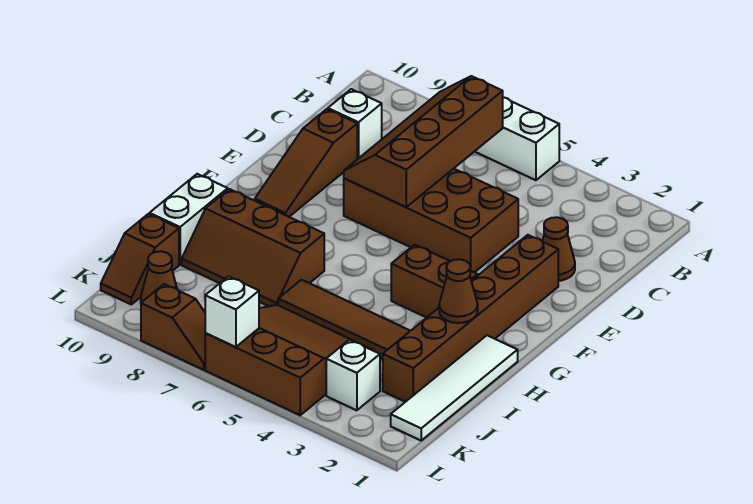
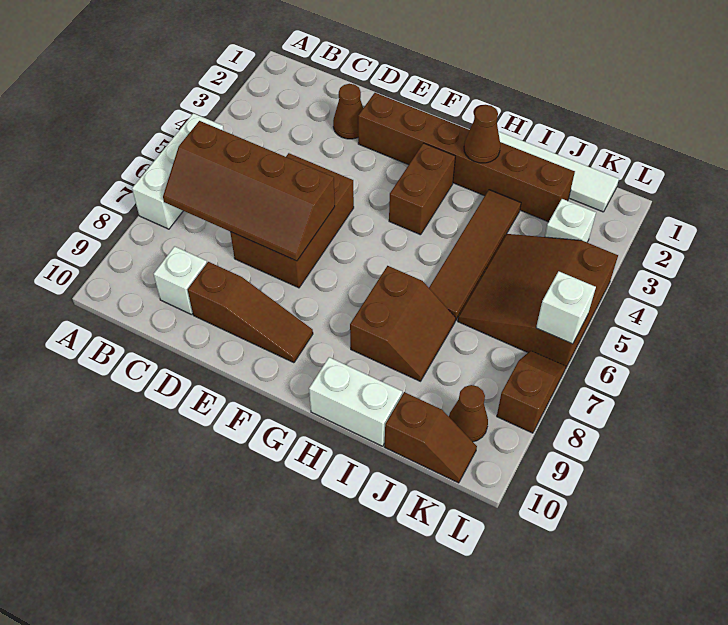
brown 2x4 brick [344,169,518,273] -> brown 2x3 brick [230,153,354,288]
brown 2x3 slope [182,189,324,306] -> brown 2x2 slope [350,266,456,381]

